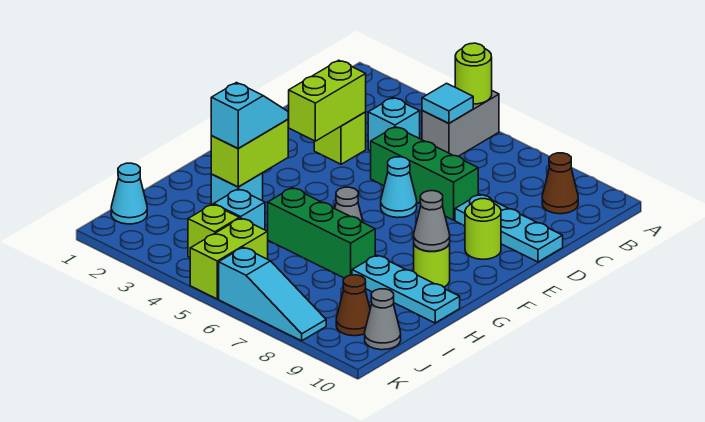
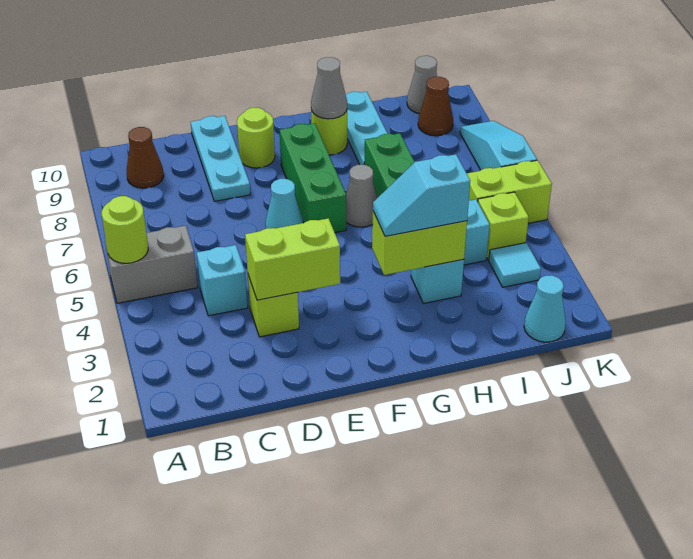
cyan 1x1 tile [422,83,473,123] -> cyan 1x1 tile moved to [489,243,541,287]
green 1x3 brick [371,127,478,220] -> green 1x3 brick moved to [280,123,346,233]

